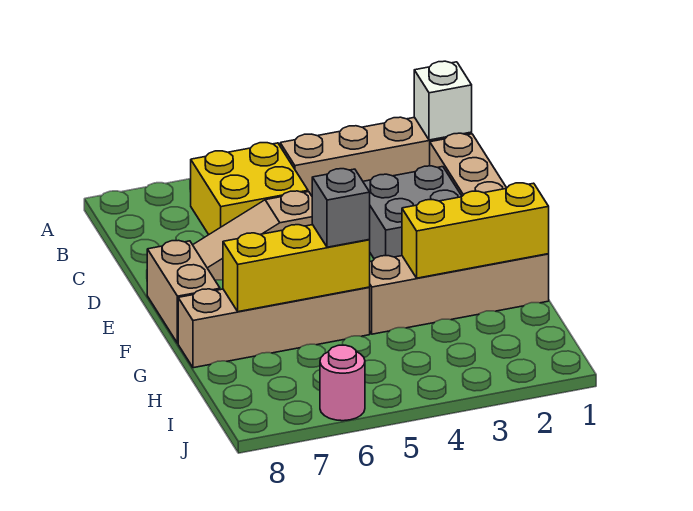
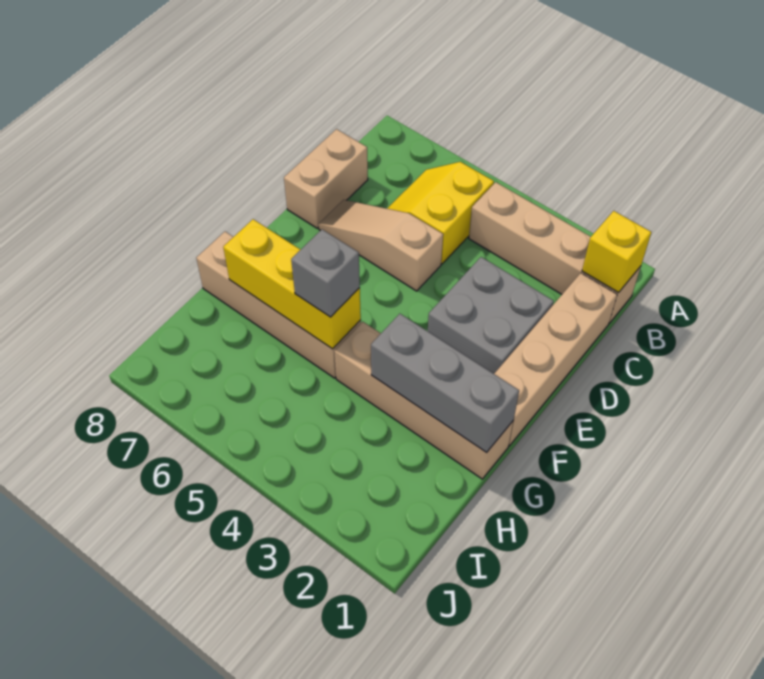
white 1x1 brick [414,61,472,140] -> yellow 1x1 brick [582,211,651,293]
yellow 2x2 brick [191,143,308,235] -> yellow 2x2 slope [387,162,494,264]
tan 1x2 brick [147,240,220,343] -> tan 1x2 brick moved to [284,129,368,228]
yellow 1x3 brick [402,183,549,278] -> grey 1x3 brick [371,314,519,453]
pink 1x1 round brick [320,345,365,421] -> none

